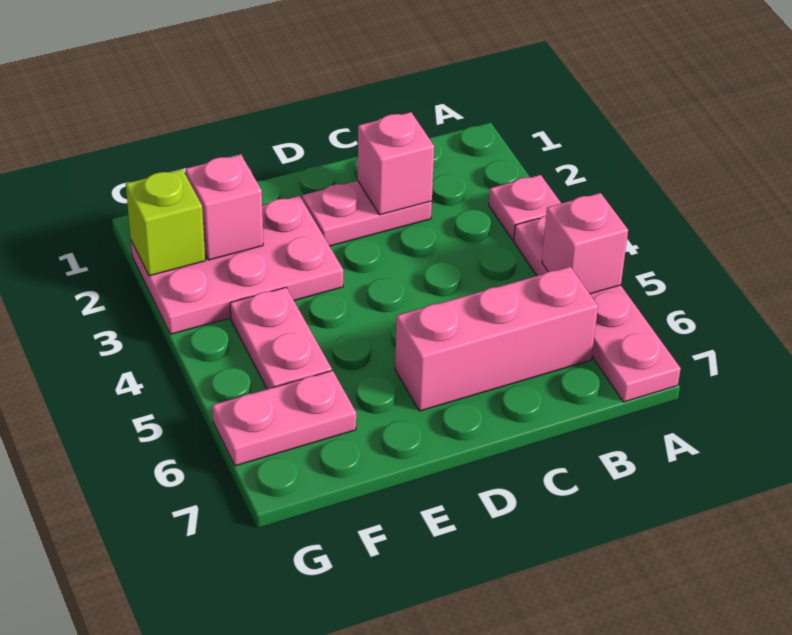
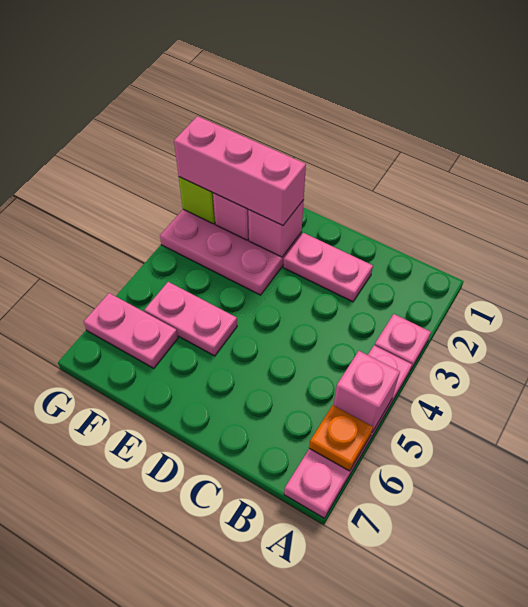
none -> orange 1x1 plate [309,405,373,471]
pink 1x3 brick [395,267,598,411] -> pink 1x3 brick moved to [174,116,306,226]
pink 1x1 brick [358,112,434,215] -> pink 1x1 brick moved to [248,200,304,257]
pink 1x2 plate [230,287,332,389] -> pink 1x2 plate turned to [144,282,237,356]

